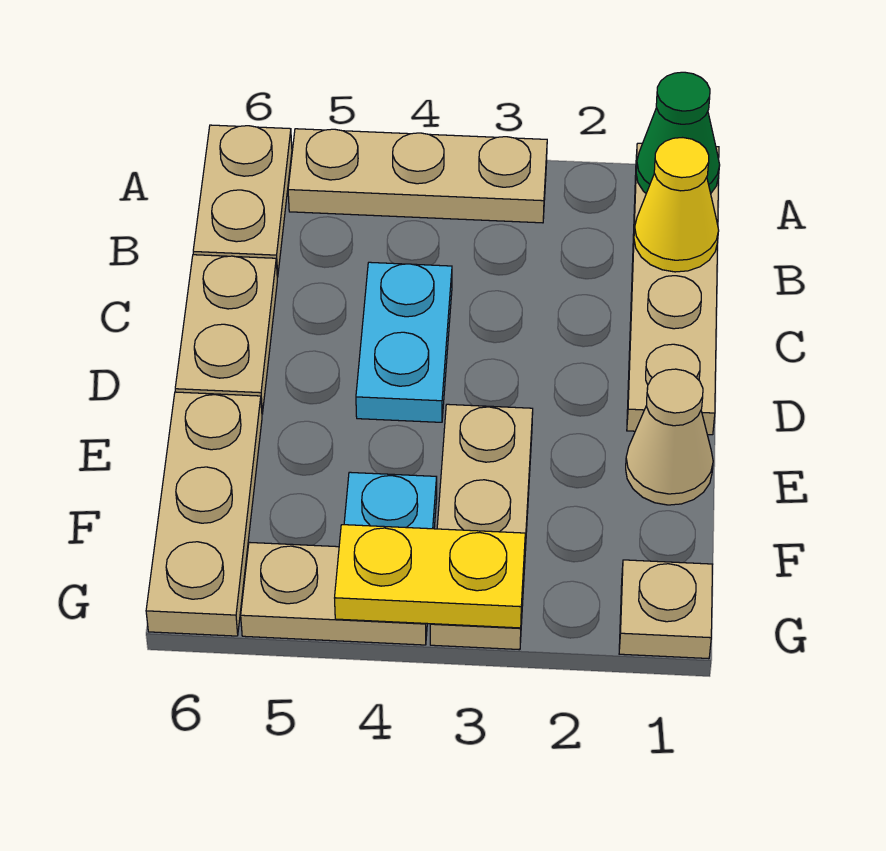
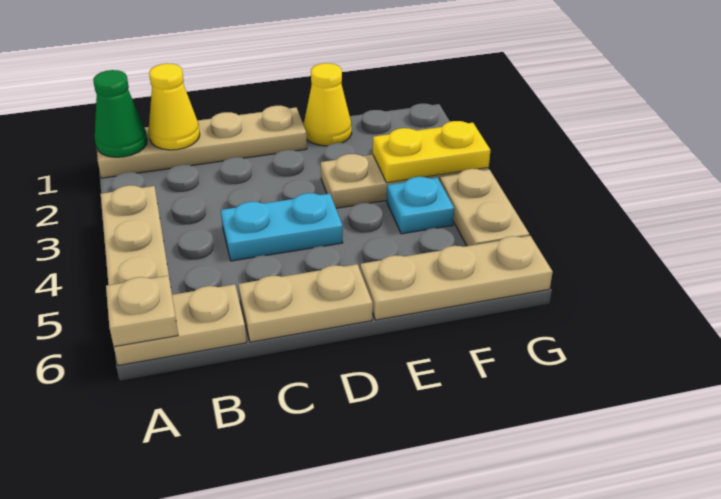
tan 1x1 cone [626,369,713,505] -> yellow 1x1 cone [304,63,352,146]
tan 1x1 plate [619,560,713,659] -> tan 1x1 plate moved to [106,276,178,347]
yellow 1x2 plate [335,525,525,628] -> yellow 1x2 plate turned to [373,121,490,183]

